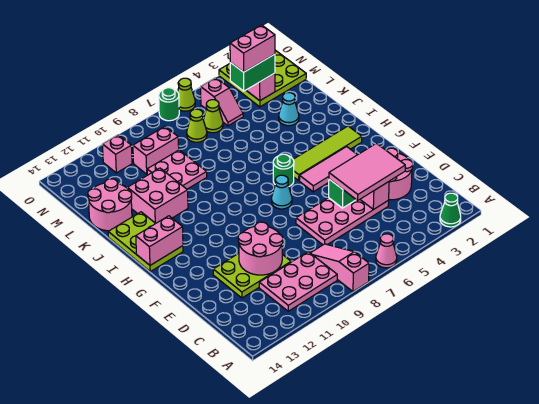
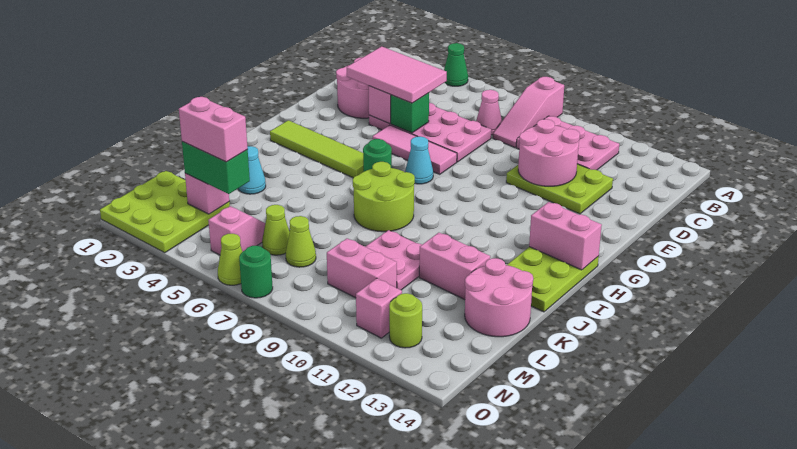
green 1x1 cone [440,193,461,227] -> green 1x1 cone moved to [444,43,468,86]
pink 1x1 cone [376,234,397,268] -> pink 1x1 cone moved to [476,90,502,135]
pink 1x3 tile [299,147,357,192] -> pink 1x3 tile moved to [373,125,457,174]
none -> lime 2x2 round brick [353,162,415,232]
pink 2x2 brick [127,168,188,223] -> pink 1x2 brick [419,233,490,300]
none -> lime 1x1 round brick [389,293,422,348]

